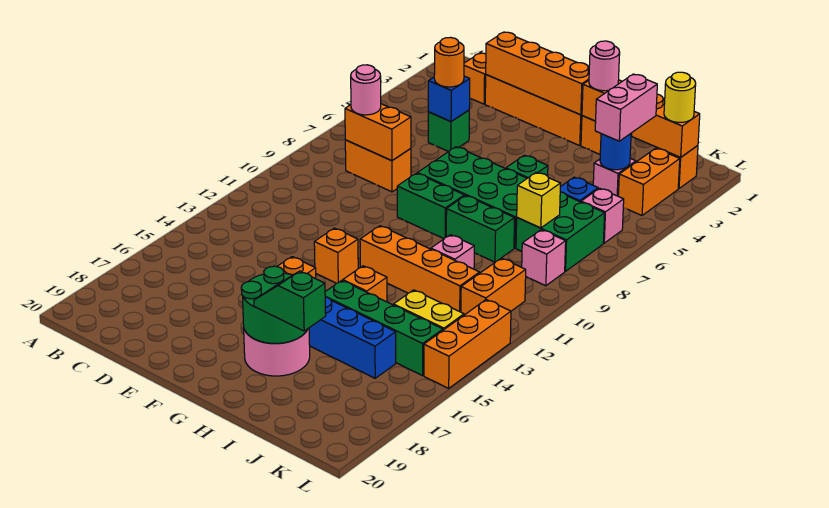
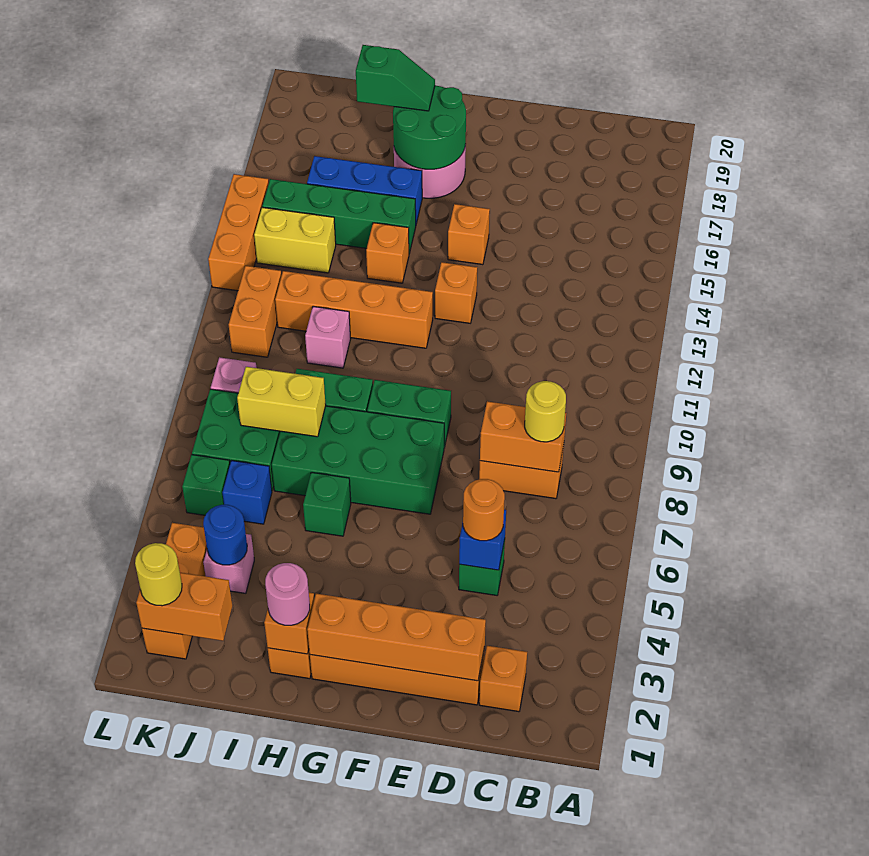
pink 1x1 round brick [351,65,381,115] -> yellow 1x1 round brick [525,381,566,442]
pink 1x2 brick [595,74,657,141] -> none
yellow 1x1 brick [517,172,561,228] -> yellow 1x2 brick [237,367,326,437]
pink 1x1 brick [581,188,624,243] -> green 1x1 brick [182,455,230,515]

